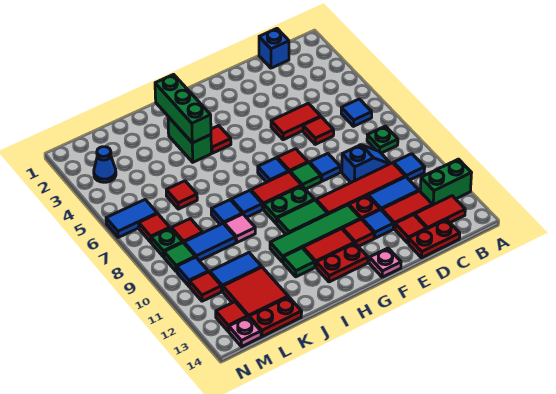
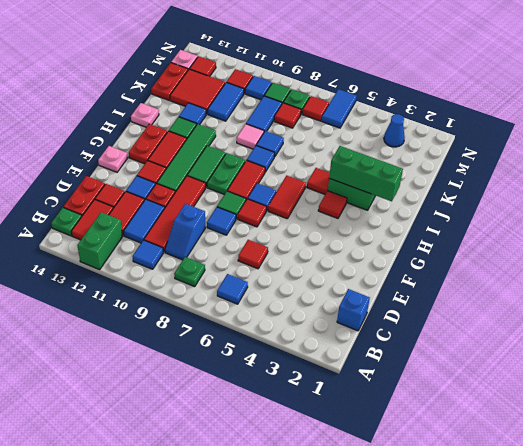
none -> green 1x1 plate [51,208,82,236]
red 1x2 tile [271,103,321,140] -> red 1x2 tile moved to [268,175,306,219]
none -> pink 1x1 plate [131,103,159,127]
none -> blue 1x1 tile [179,103,206,125]
red 1x1 tile [166,181,197,209] -> red 1x1 tile moved to [307,168,330,194]

